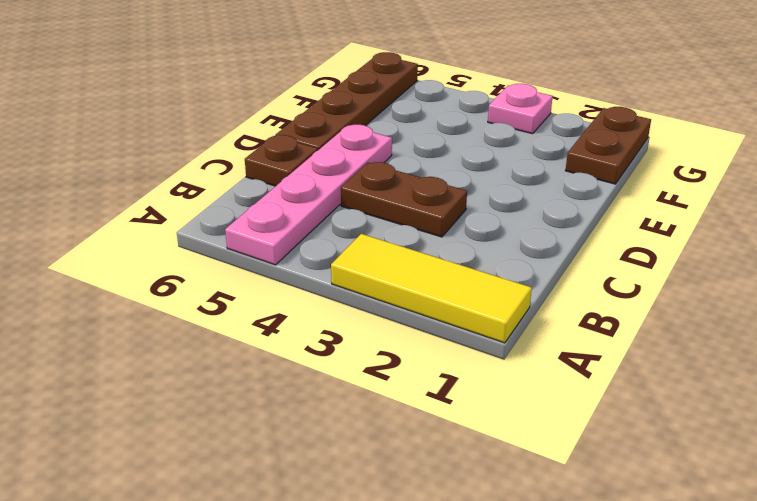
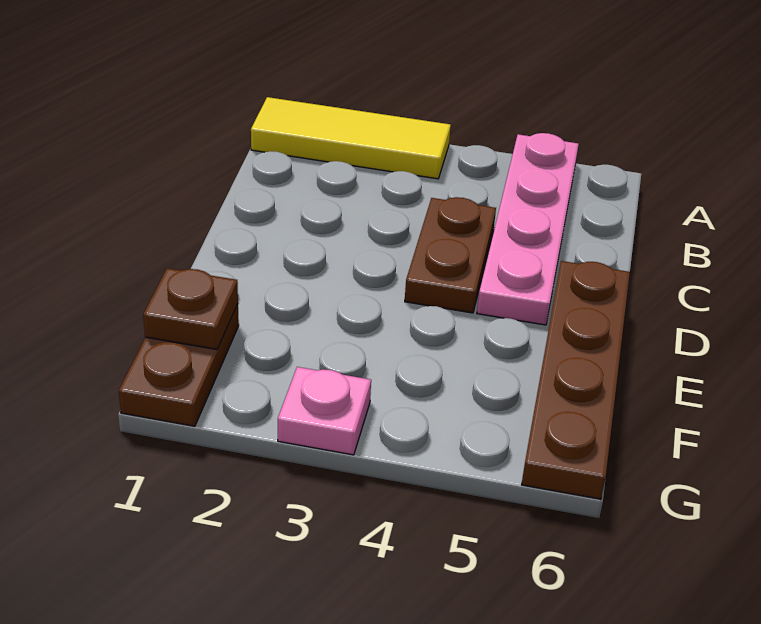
brown 1x2 plate [341,162,467,237] -> brown 1x2 plate turned to [405,197,496,313]
brown 1x1 plate [245,135,318,186] -> brown 1x1 plate moved to [143,268,238,350]

